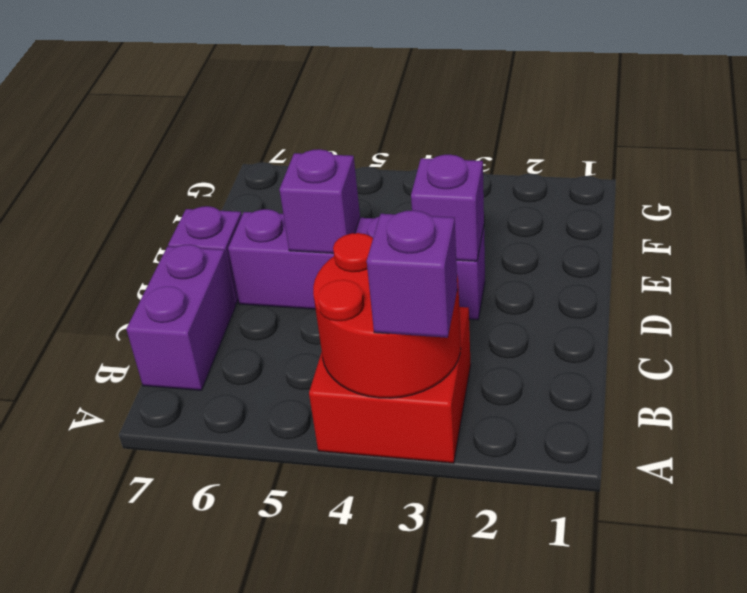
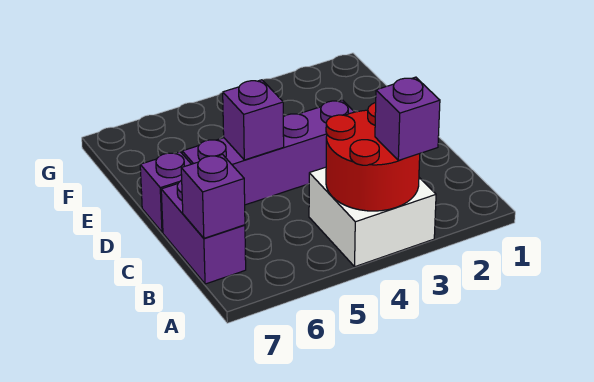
red 2x2 brick [309,307,471,463] -> white 2x2 brick [309,167,436,267]
purple 1x1 brick [411,155,484,261] -> purple 1x1 brick moved to [181,154,245,238]

